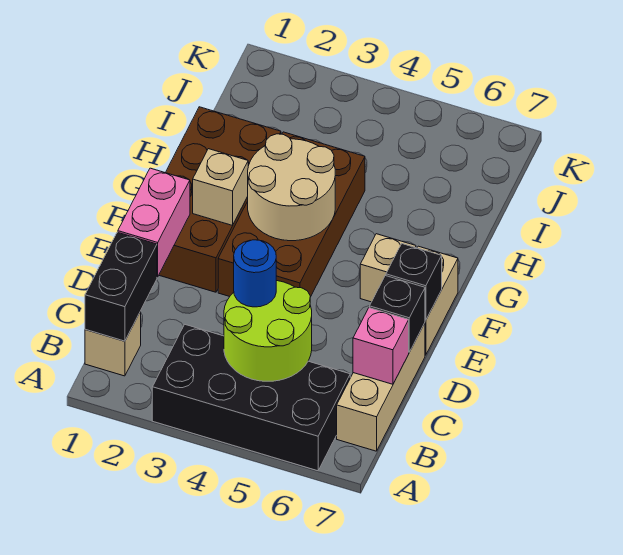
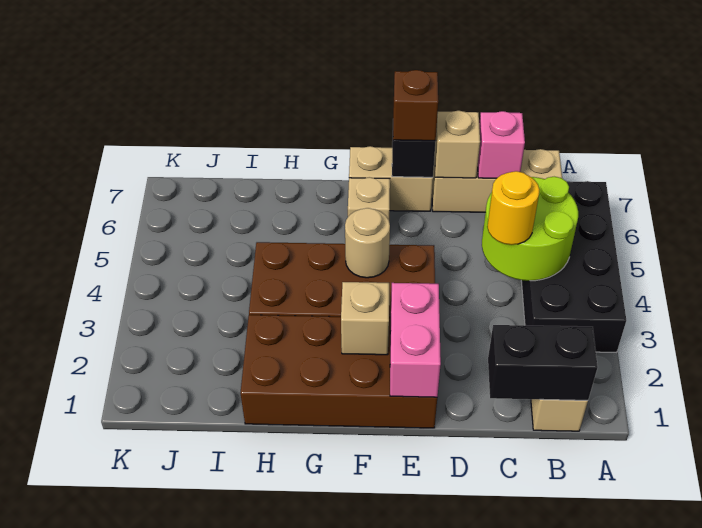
blue 1x1 round brick [234,240,276,307] -> yellow 1x1 round brick [487,171,540,245]
pink 1x2 brick [118,168,190,277] -> pink 1x2 brick turned to [390,283,441,397]
black 1x1 brick [370,276,425,352] -> tan 1x1 brick [435,111,480,178]
none -> brown 1x1 brick [393,70,438,141]
tan 2x2 round brick [248,134,335,241] -> tan 1x1 round brick [345,208,390,278]

